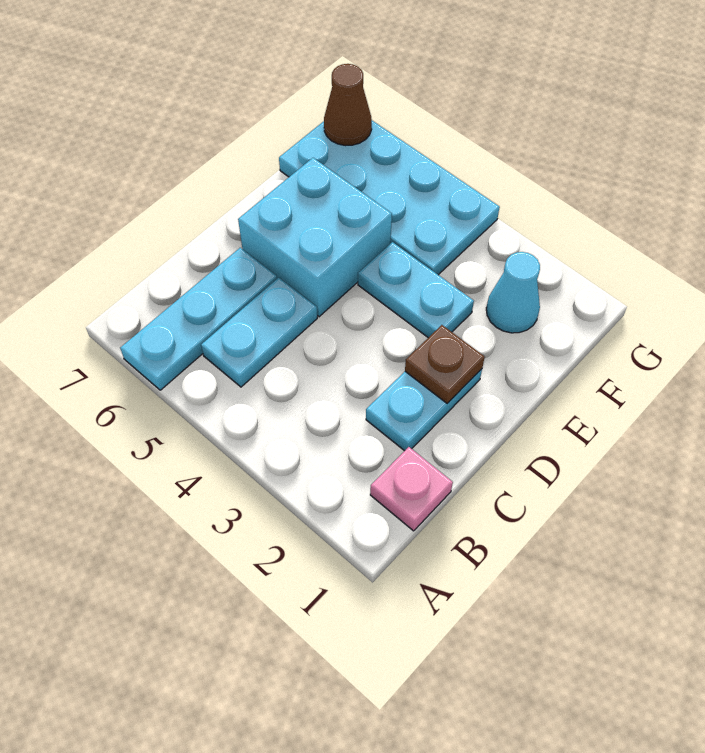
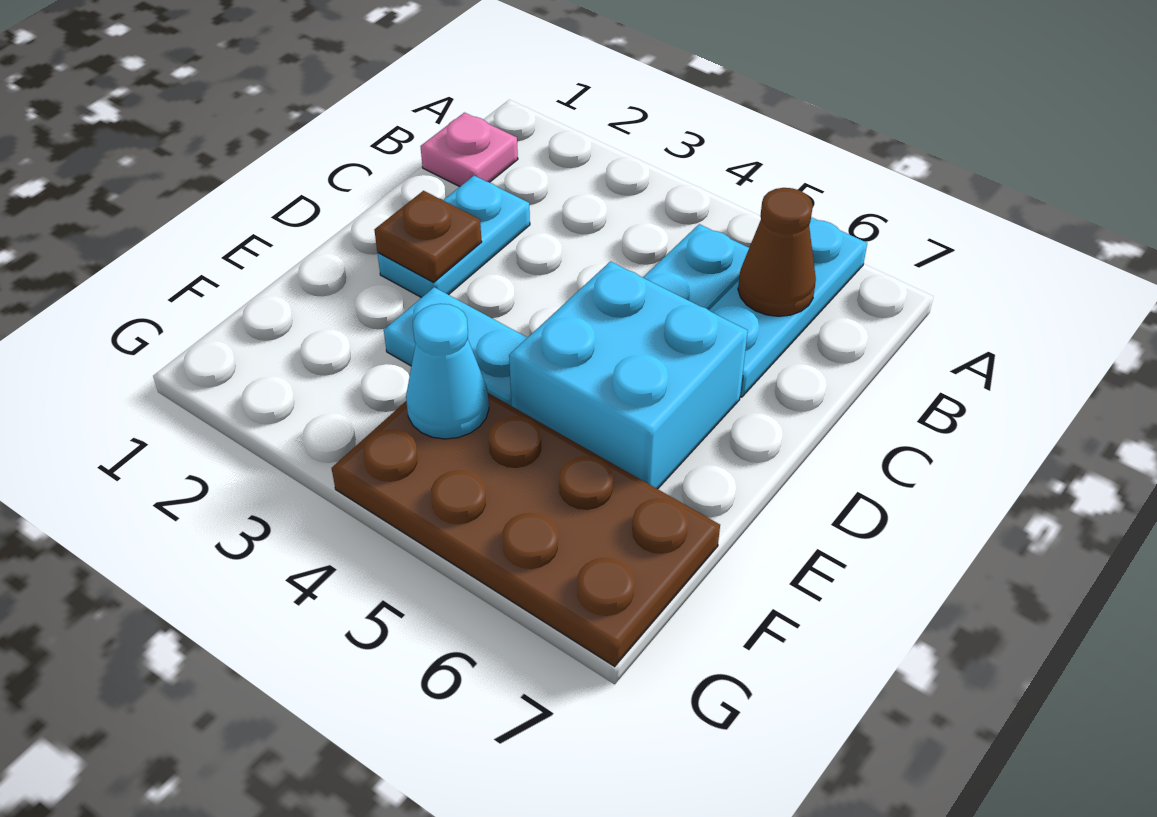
cyan 1x1 cone [486,252,540,333] -> cyan 1x1 cone moved to [406,304,489,439]
cyan 2x4 plate [279,121,500,275] -> brown 2x4 plate [332,393,720,666]
brown 1x1 cone [324,64,372,146] -> brown 1x1 cone moved to [738,188,816,316]

